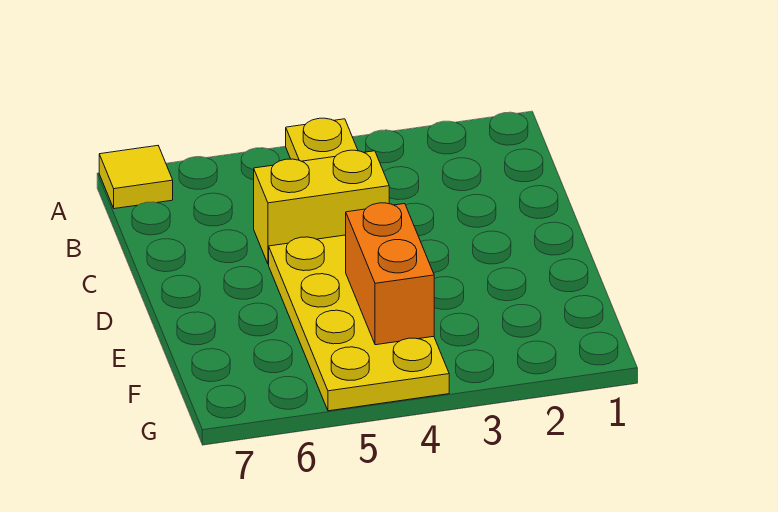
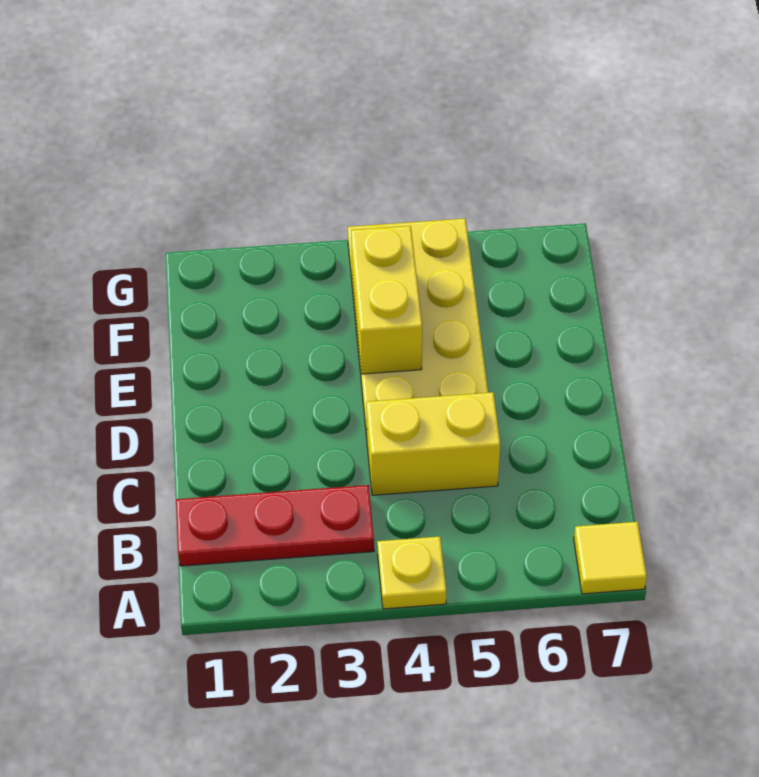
none -> red 1x3 plate [176,485,374,566]
orange 1x2 brick [346,203,434,345] -> yellow 1x2 brick [351,226,422,374]

